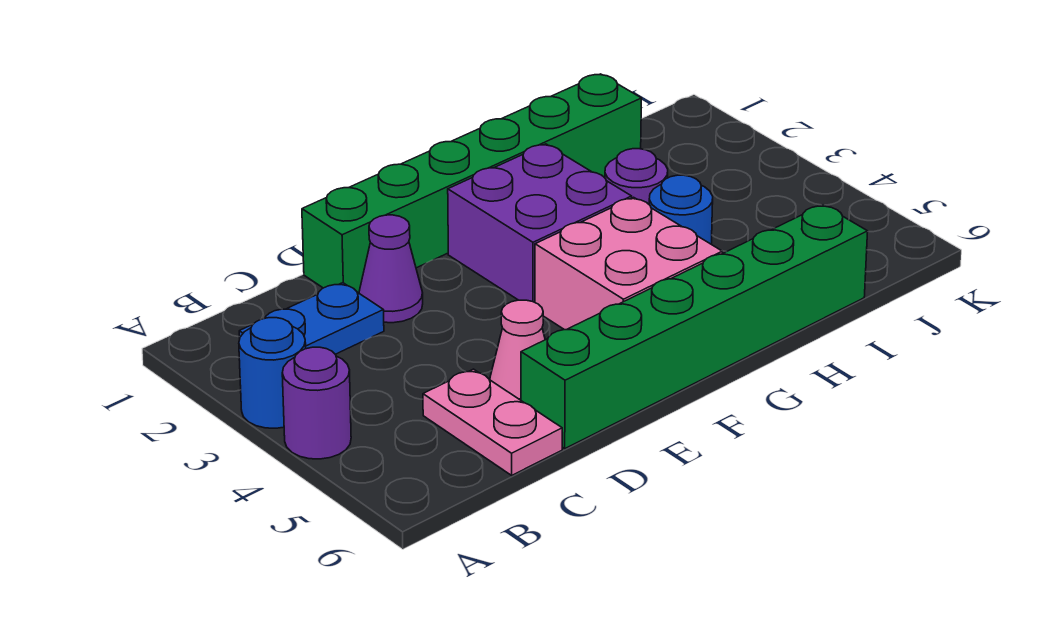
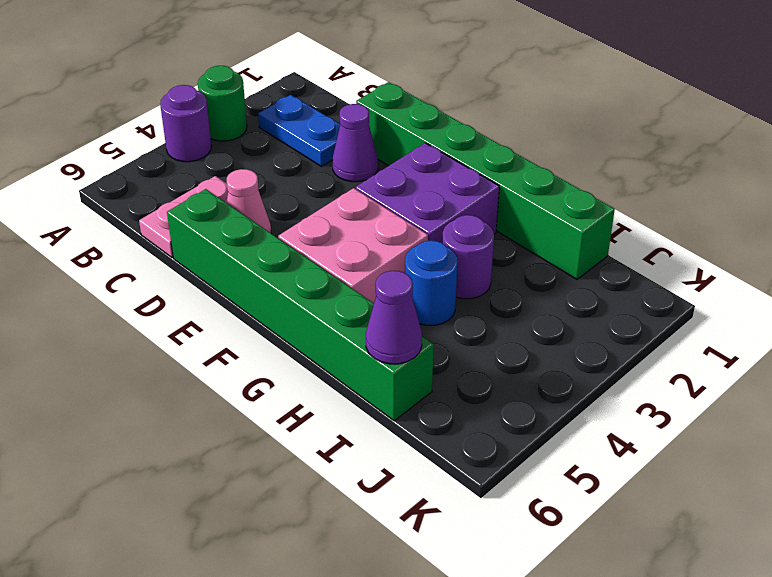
blue 1x1 round brick [239,318,306,428] -> green 1x1 round brick [198,66,247,141]
none -> purple 1x1 cone [366,271,422,364]

